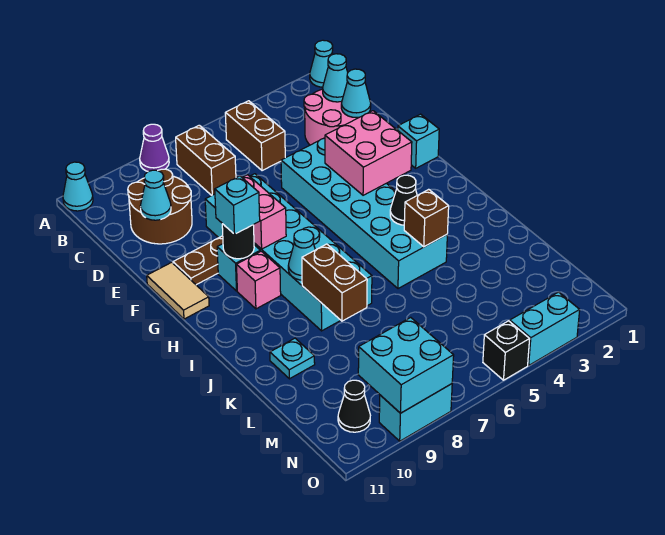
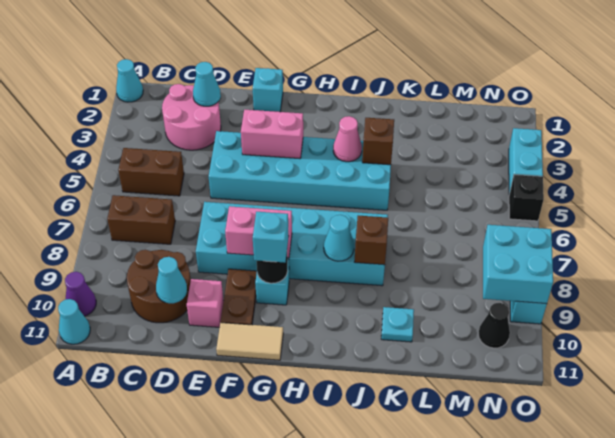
purple 1x1 cone [140,124,169,171] -> purple 1x1 cone moved to [65,272,96,316]
cyan 1x1 cone [323,54,348,102] -> none
pink 2x2 brick [325,111,412,195] -> pink 1x2 brick [241,110,303,159]
pink 1x1 brick [237,251,281,309] -> pink 1x1 brick moved to [187,279,224,327]
black 1x1 cone [390,175,417,225] -> pink 1x1 cone [333,116,362,162]
brown 1x2 brick [302,244,367,321] -> brown 1x1 brick [354,216,388,265]

